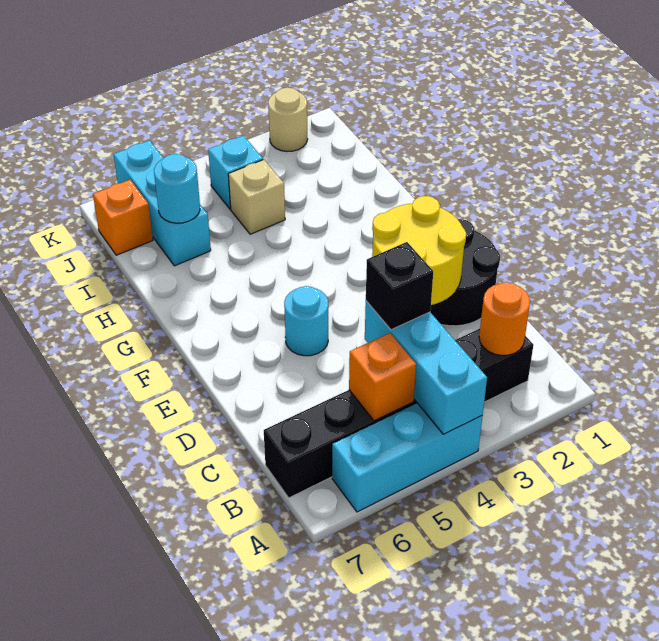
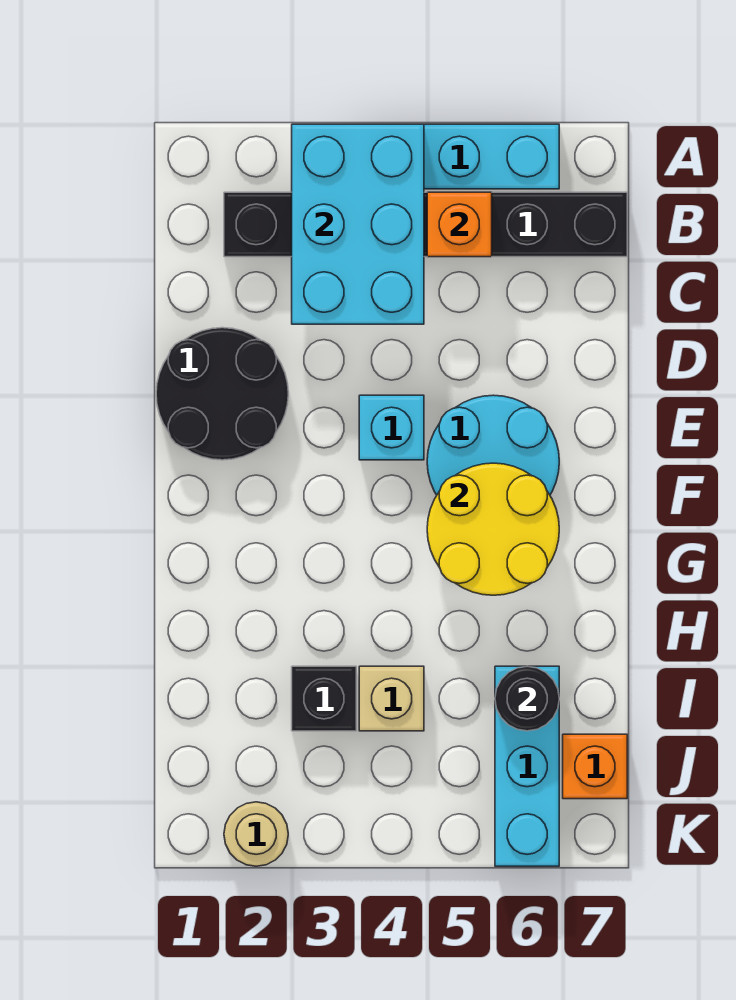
cyan 1x3 brick [365,301,487,434] -> cyan 2x3 brick [292,124,424,324]
orange 1x1 round brick [479,282,530,355] -> none
black 1x1 brick [366,242,433,330] -> black 1x1 brick moved to [292,666,356,731]
yellow 2x2 round brick [372,196,466,305] -> yellow 2x2 round brick moved to [427,463,559,595]
cyan 1x1 round brick [284,286,328,356] -> cyan 2x2 round brick [427,395,559,495]
cyan 1x1 round brick [154,154,200,223] -> black 1x1 round brick [495,666,559,731]
cyan 1x1 brick [208,136,263,209] -> cyan 1x1 brick moved to [359,395,424,460]

